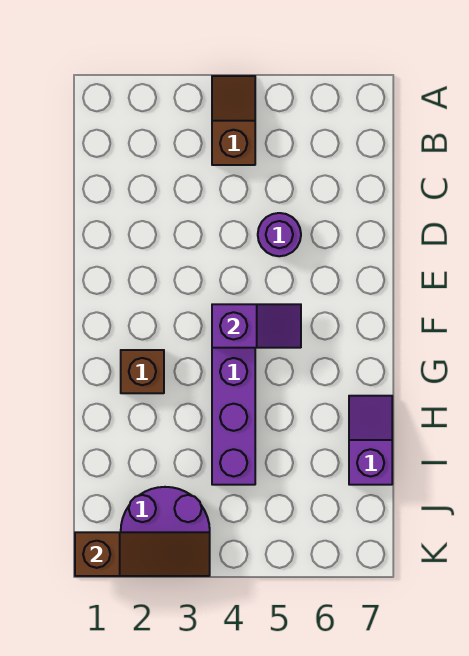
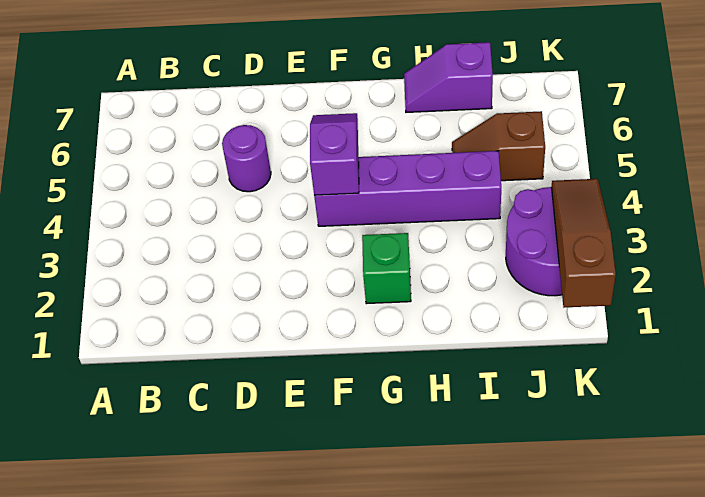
brown 1x2 slope [212,76,255,165] -> brown 1x2 slope moved to [452,111,545,181]
brown 1x1 brick [121,350,164,393] -> green 1x1 brick [362,233,411,304]

